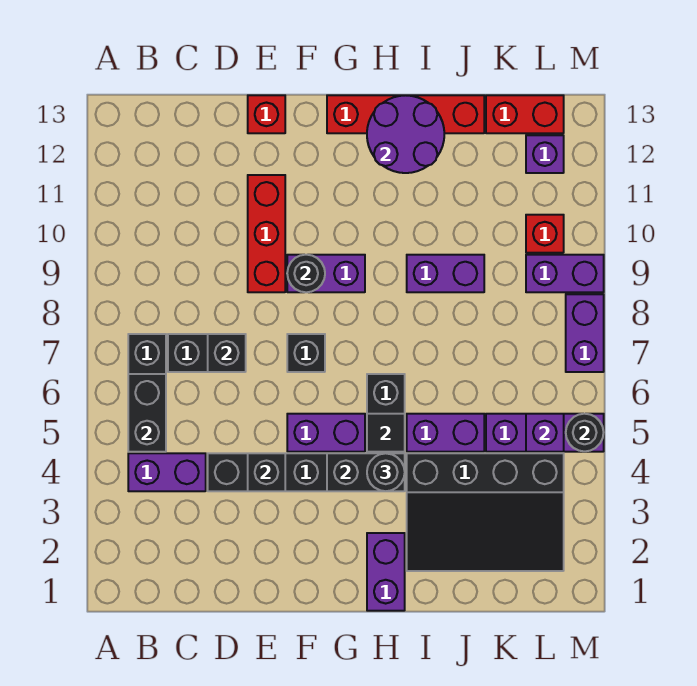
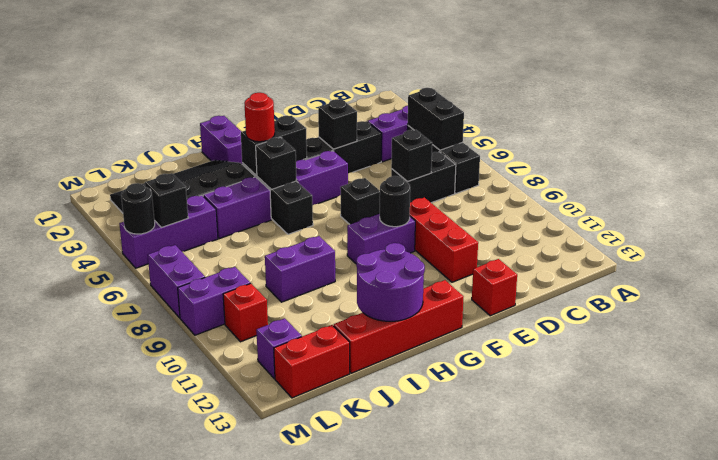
black 1x1 round brick [367,453,405,491] -> red 1x1 round brick [244,93,275,142]
black 1x1 tile [367,414,405,452] -> black 1x1 brick [256,137,297,189]
purple 1x1 brick [526,414,564,452] -> black 1x1 brick [145,173,188,227]

